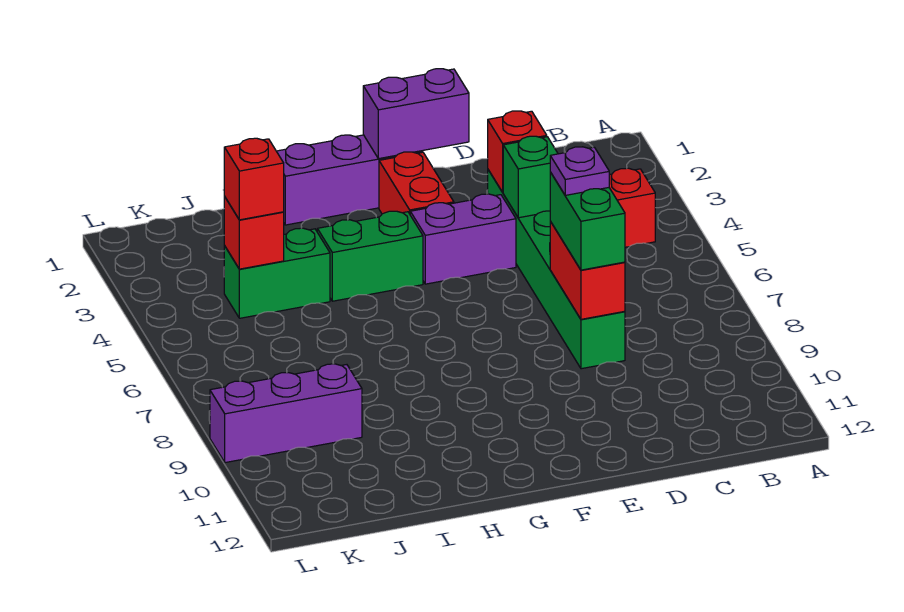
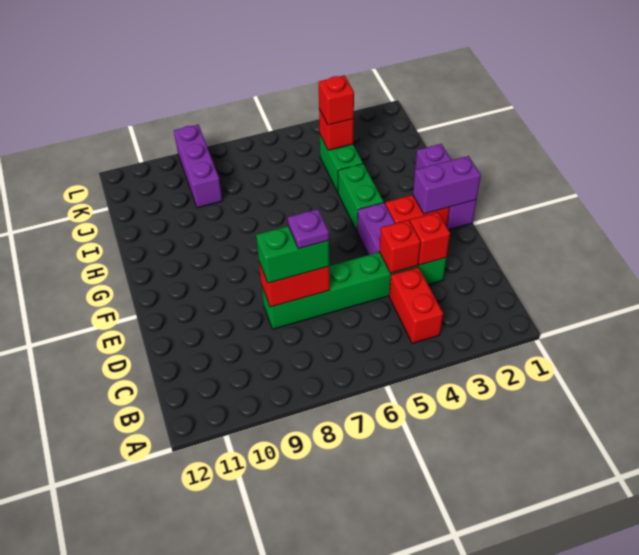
green 1x1 brick [503,136,558,218] -> red 1x1 brick [379,220,421,273]
purple 1x2 brick [363,69,469,159] -> purple 1x2 brick turned to [413,156,481,214]

